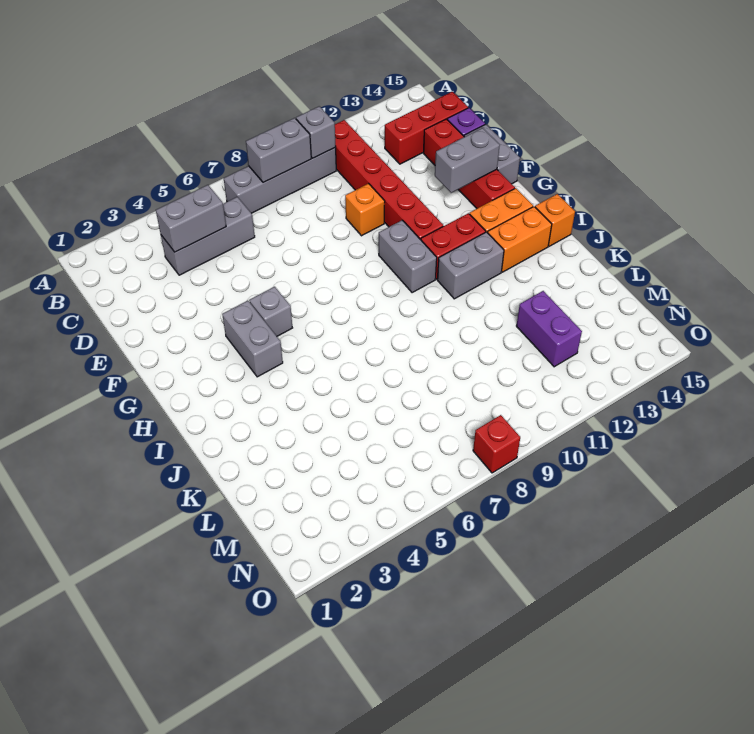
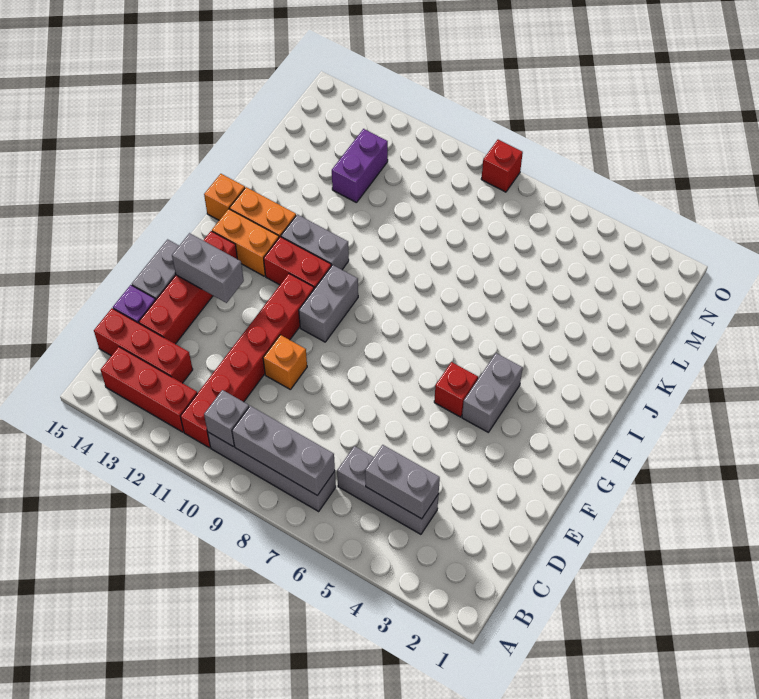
grey 1x2 brick [246,118,311,183] -> grey 1x3 brick [232,406,335,495]
none -> red 1x3 brick [101,347,197,432]
grey 1x1 brick [249,287,292,336] -> red 1x1 brick [434,362,478,417]

